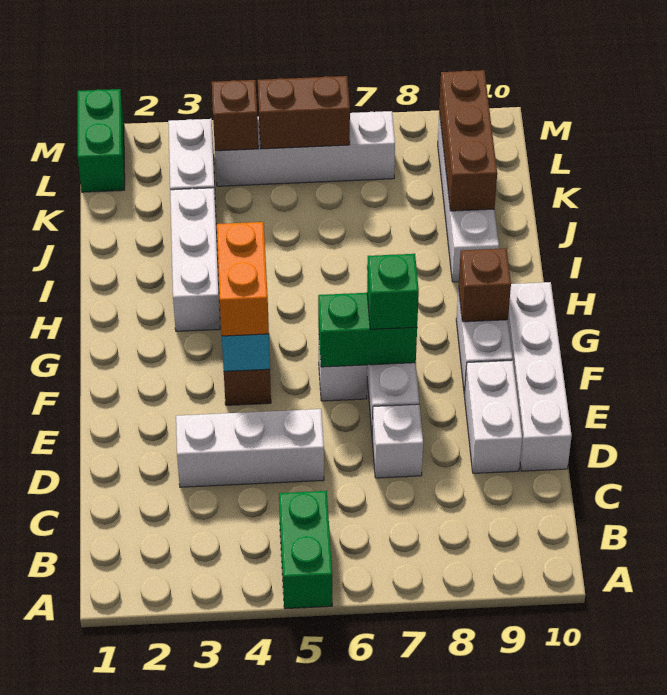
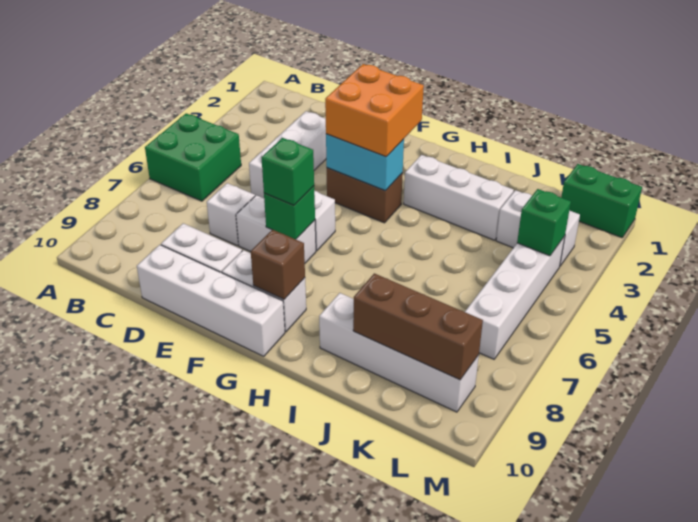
green 1x2 brick [279,491,332,609] -> green 2x2 brick [145,113,241,201]
orange 1x2 brick [217,222,269,336] -> orange 2x2 brick [325,64,424,157]
green 1x2 brick [318,293,417,367] -> green 1x1 brick [264,186,315,239]
brown 1x1 brick [212,80,258,151] -> green 1x1 brick [517,189,571,256]
brown 1x2 brick [258,76,350,149] -> none

